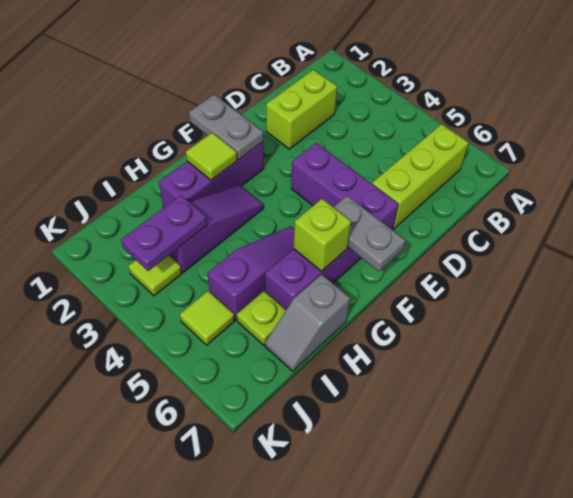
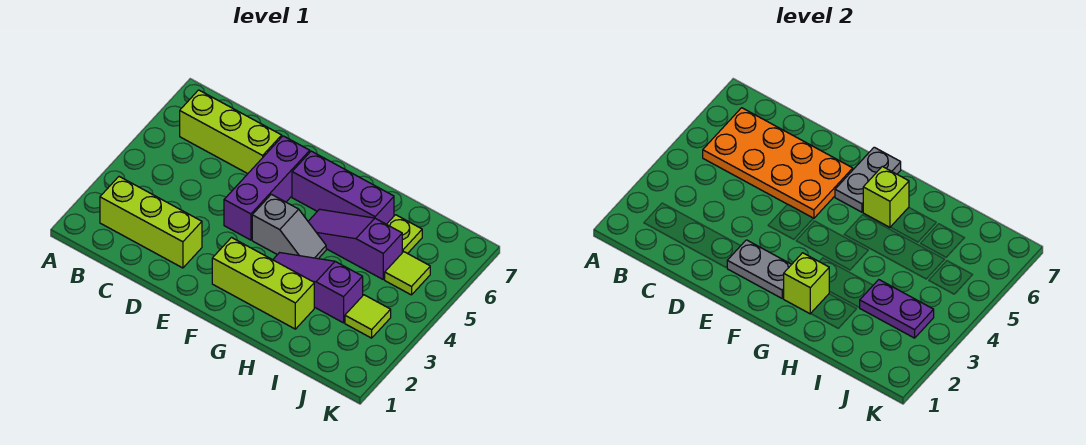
none -> orange 2x4 plate [703,108,853,218]
lime 1x2 brick [266,70,337,149] -> lime 1x3 brick [100,177,202,268]
grey 1x2 plate [189,94,264,160] -> grey 1x2 plate turned to [727,240,792,298]
purple 1x3 brick [159,142,264,208] -> lime 1x3 brick [212,238,314,329]
lime 1x1 tile [186,133,237,180] -> lime 1x1 brick [784,253,830,314]
grey 1x2 slope [265,274,350,371] -> grey 1x2 slope moved to [252,194,326,259]

